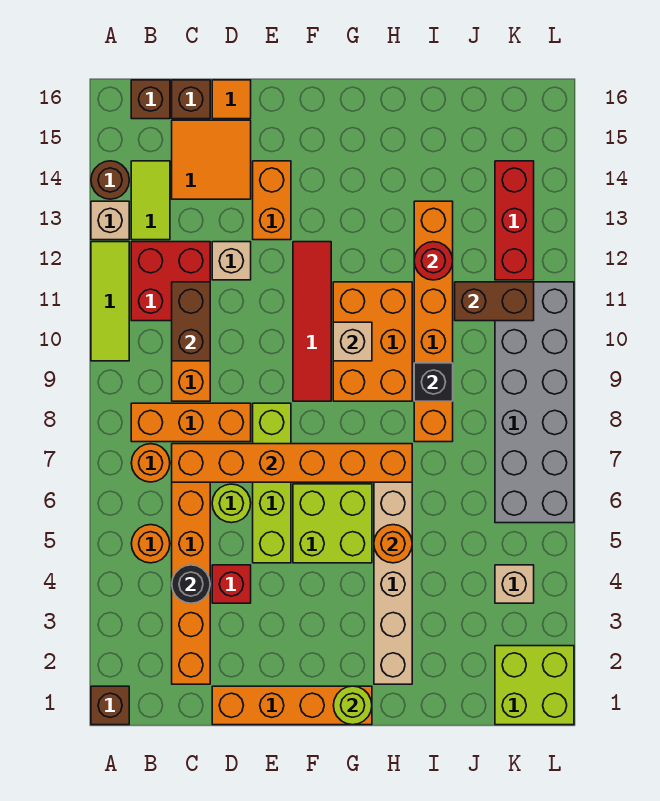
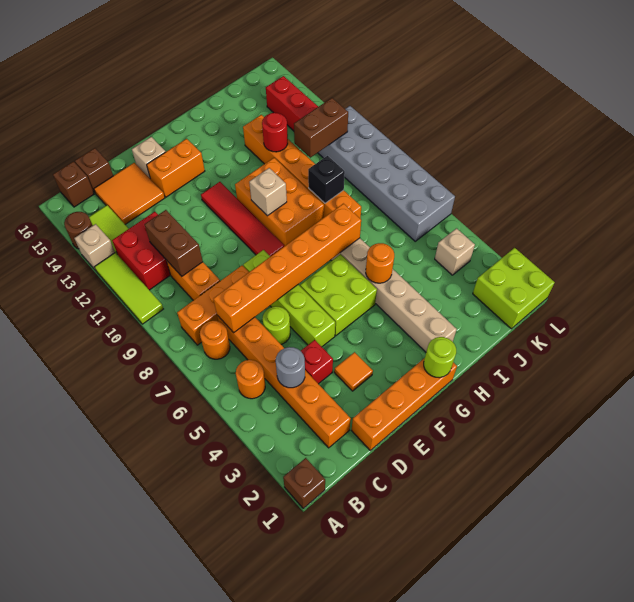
black 1x1 round brick [172,565,210,603] -> grey 1x1 round brick [276,347,305,388]
tan 1x1 brick [212,242,251,280] -> tan 1x1 brick moved to [132,137,166,178]
orange 1x1 tile [212,80,251,119] -> orange 1x1 tile moved to [334,352,373,391]
orange 1x2 brick [253,161,291,240] -> orange 1x2 brick turned to [147,139,205,197]

